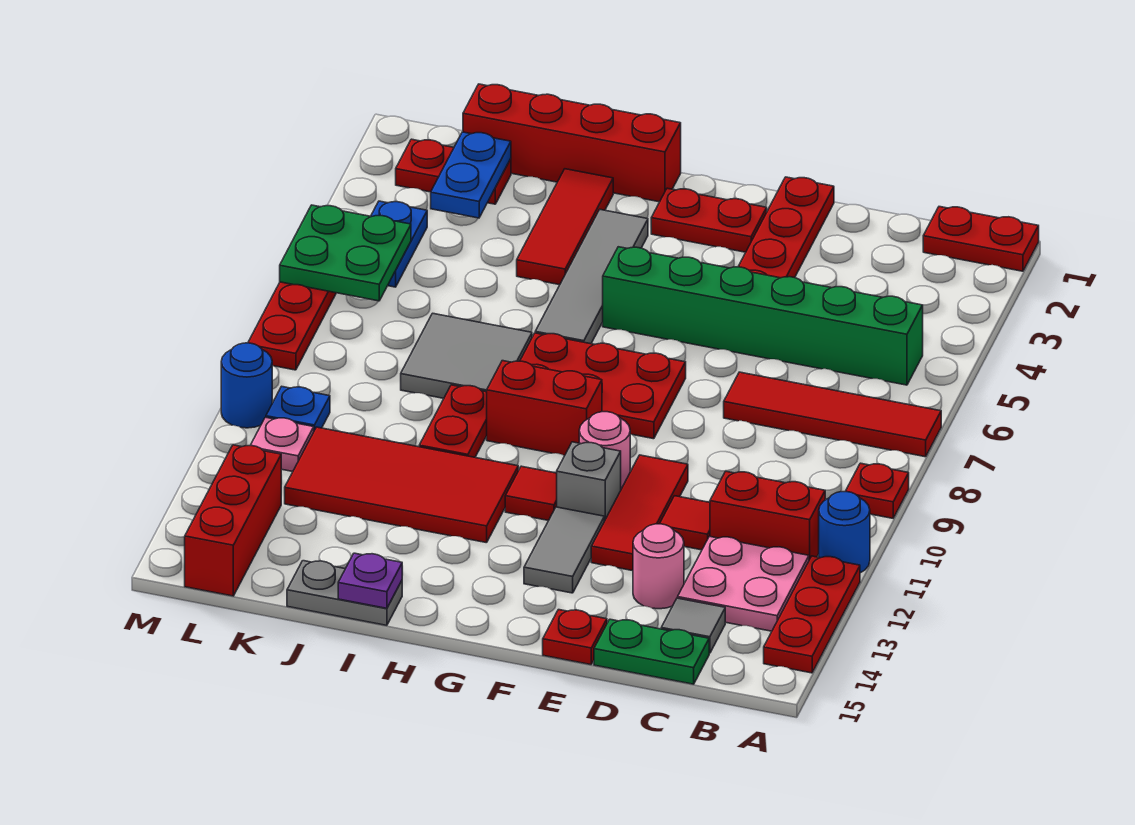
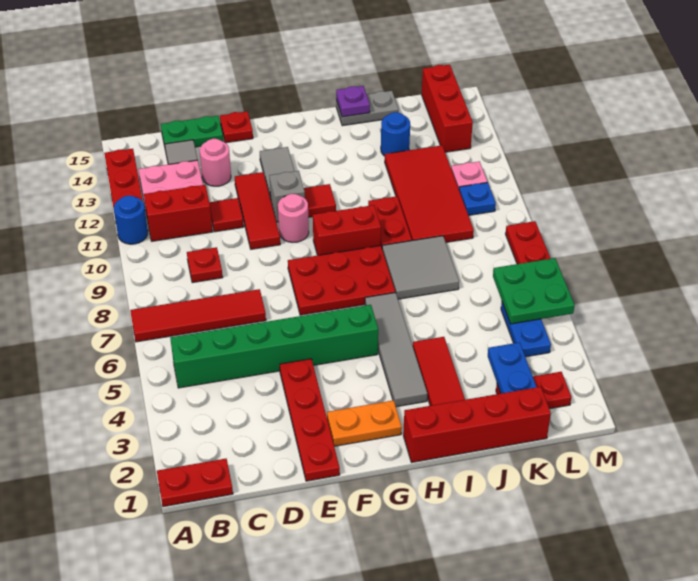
red 1x1 plate [845,463,909,518] -> red 1x1 plate moved to [187,247,223,283]
red 1x2 plate [651,188,767,252] -> orange 1x2 plate [327,400,402,446]
red 2x4 tile [285,427,518,543] -> red 2x4 tile turned to [385,145,474,242]
blue 1x1 round brick [221,343,272,428] -> blue 1x1 round brick moved to [381,112,410,156]

